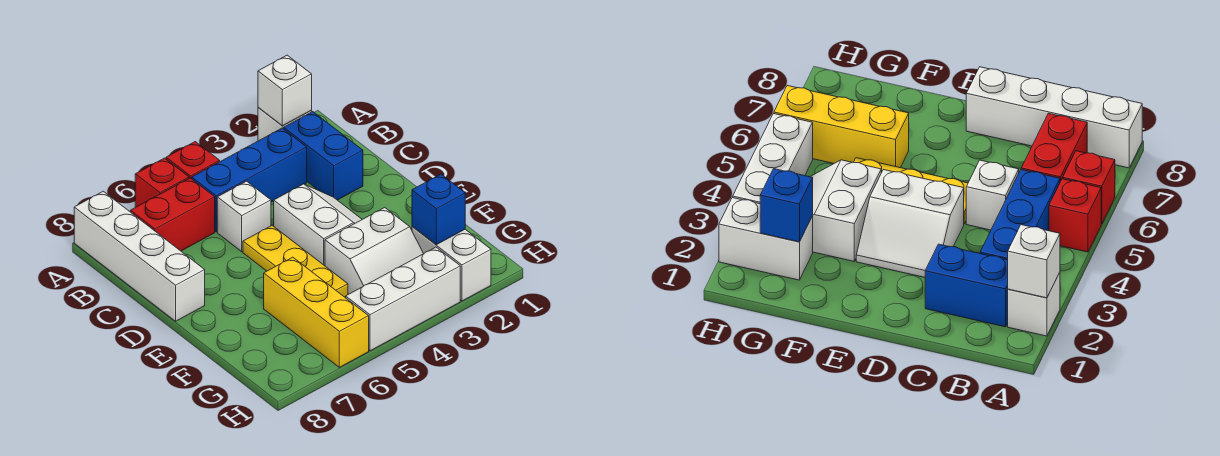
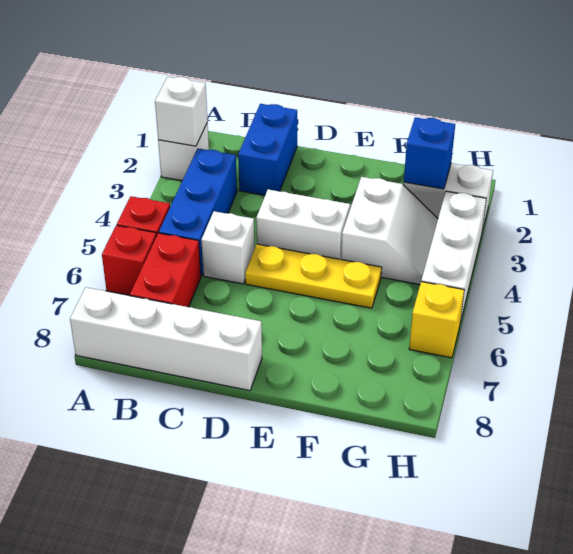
blue 1x2 brick [284,112,363,200] -> blue 1x2 brick turned to [238,104,297,195]
yellow 1x3 brick [264,257,369,367] -> yellow 1x1 brick [409,282,464,358]

